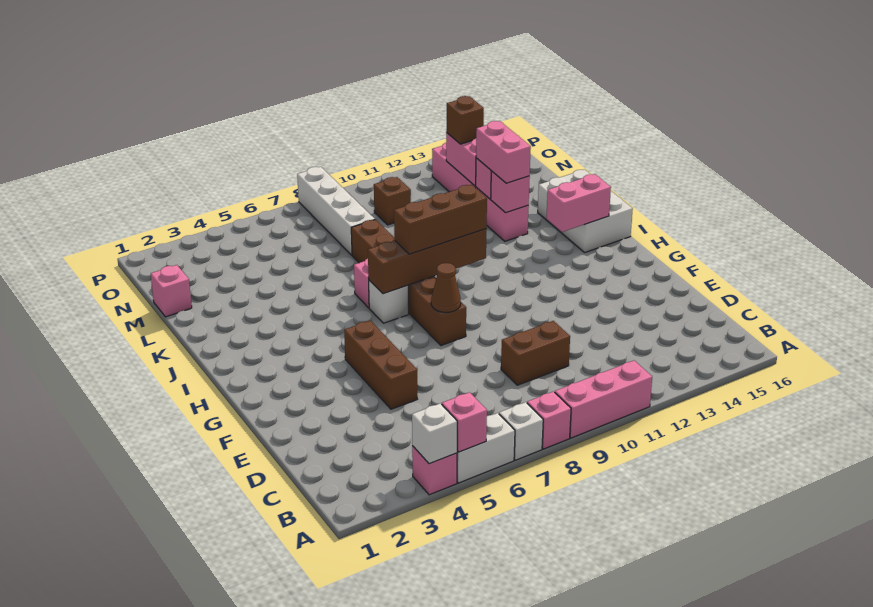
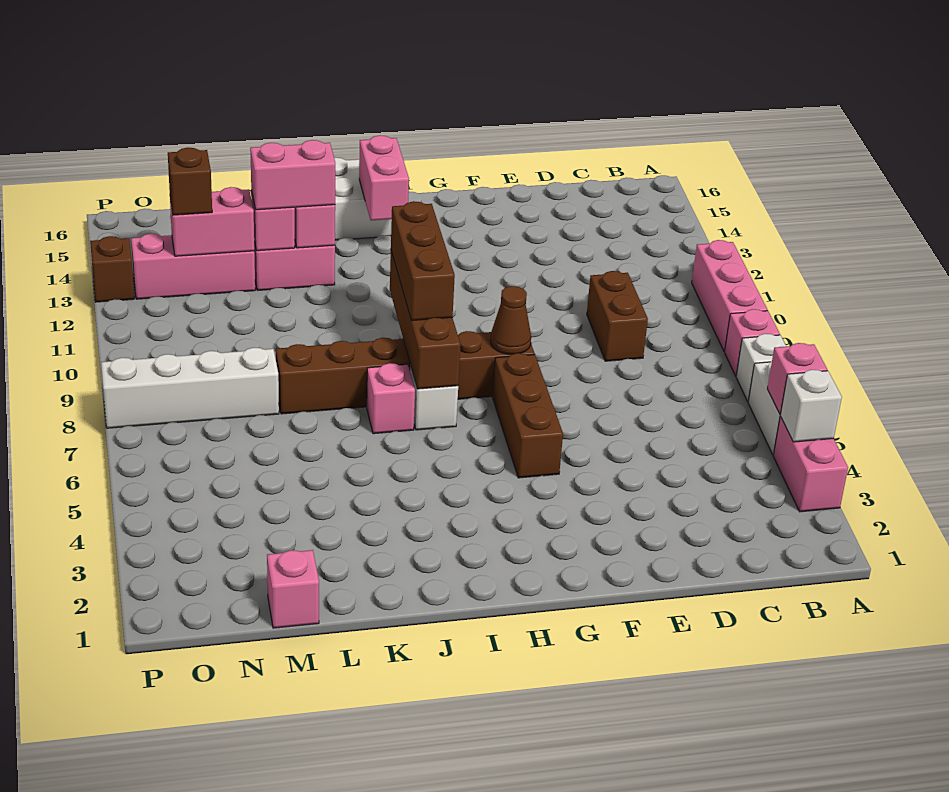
pink 1x1 brick [412,446,457,495] -> pink 1x2 brick [773,417,848,512]
brown 1x3 brick [344,321,417,409] -> brown 1x3 brick turned to [492,353,563,478]
brown 1x1 brick [374,177,411,225] -> brown 1x1 brick moved to [90,236,134,302]

